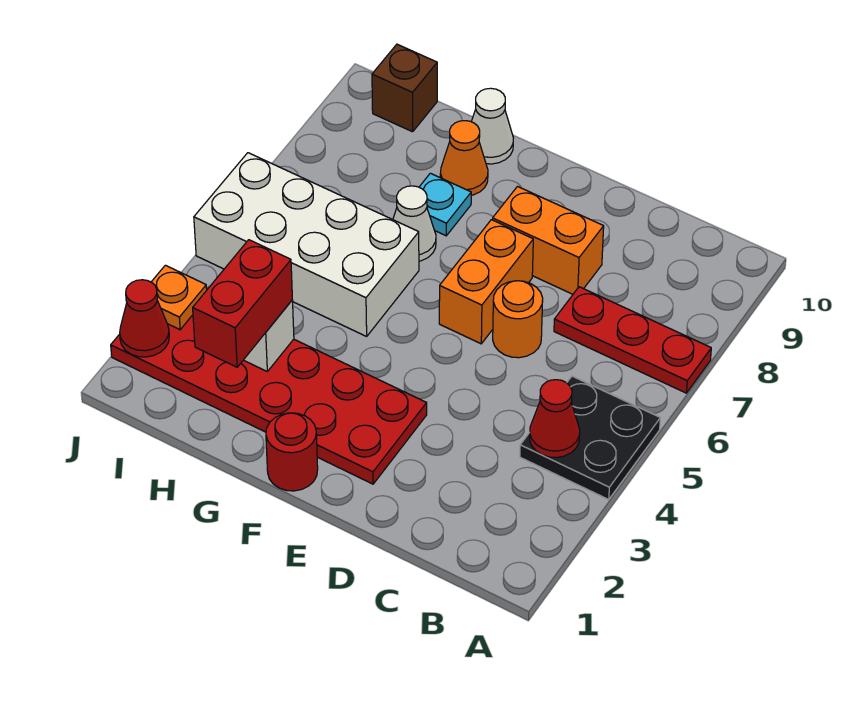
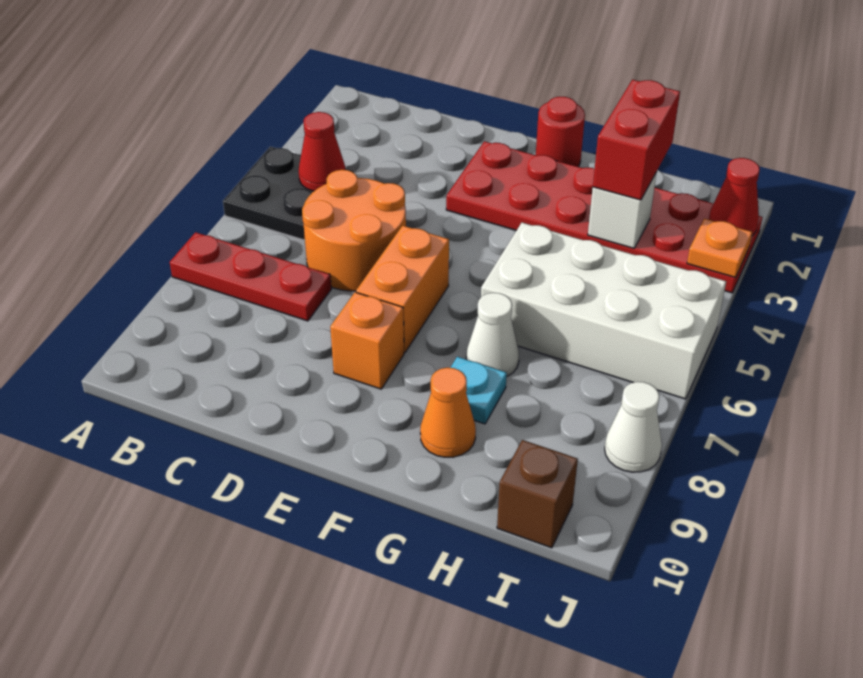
orange 1x1 round brick [493,281,543,358] -> orange 2x2 round brick [302,170,406,291]
orange 1x2 brick [493,187,604,294] -> orange 1x1 brick [330,292,404,389]
white 1x1 cone [471,88,513,164] -> white 1x1 cone moved to [605,382,662,472]

